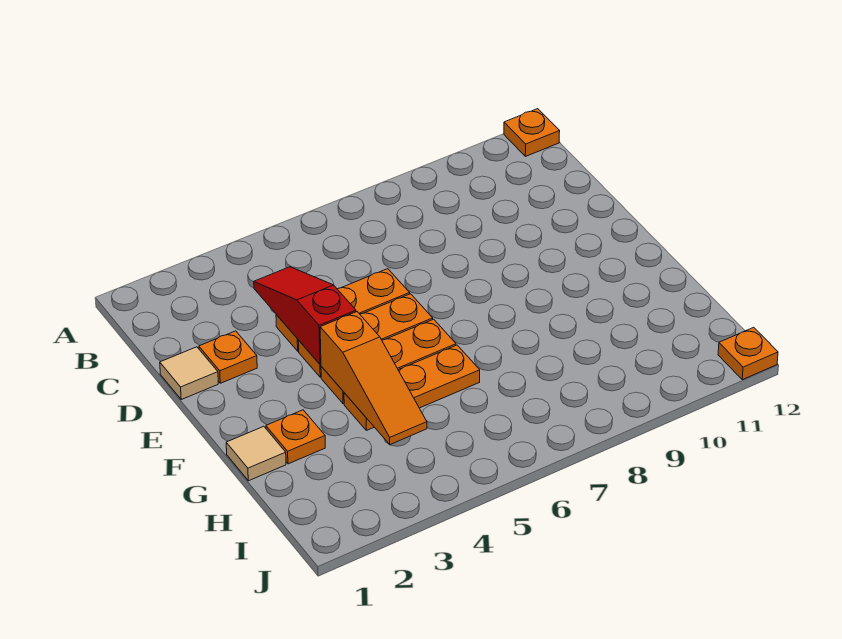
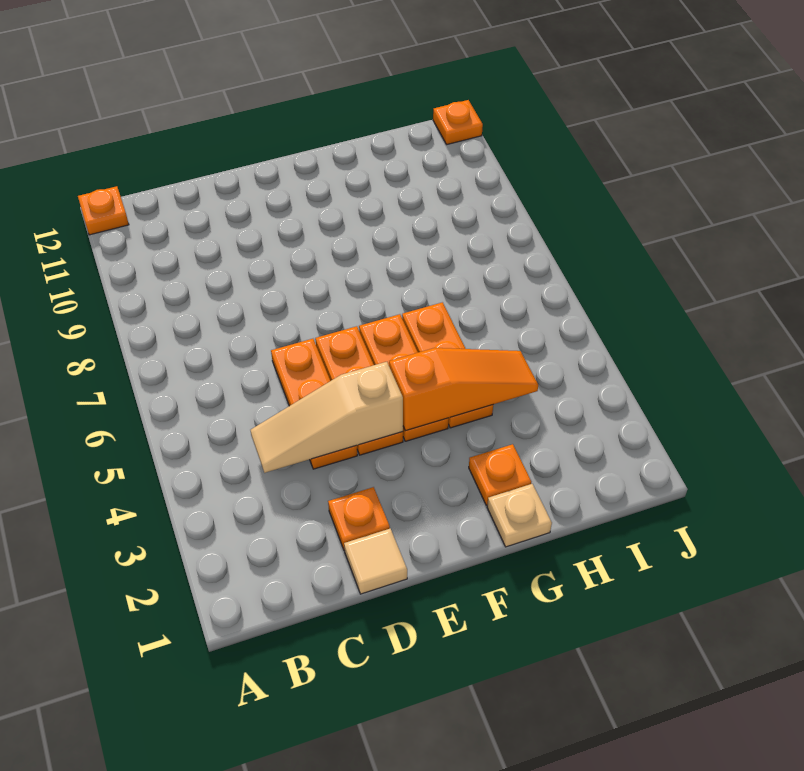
red 1x3 slope [254,267,356,364] -> tan 1x3 slope [251,362,403,473]
tan 1x1 tile [226,426,286,481] -> tan 1x1 plate [487,484,552,547]

